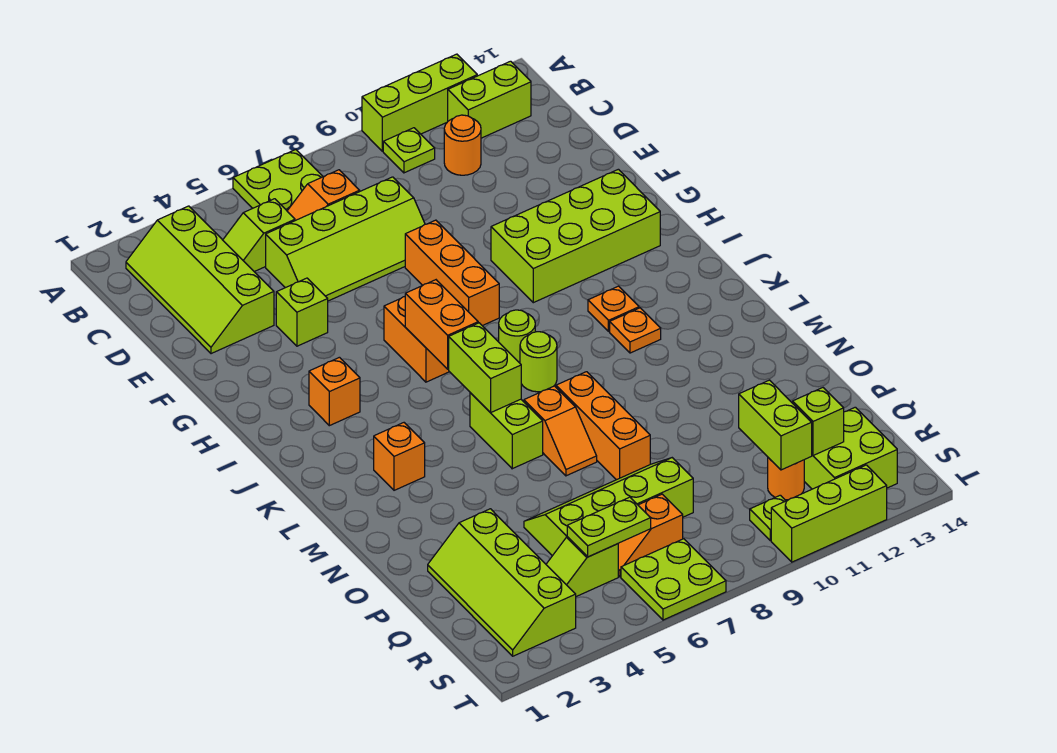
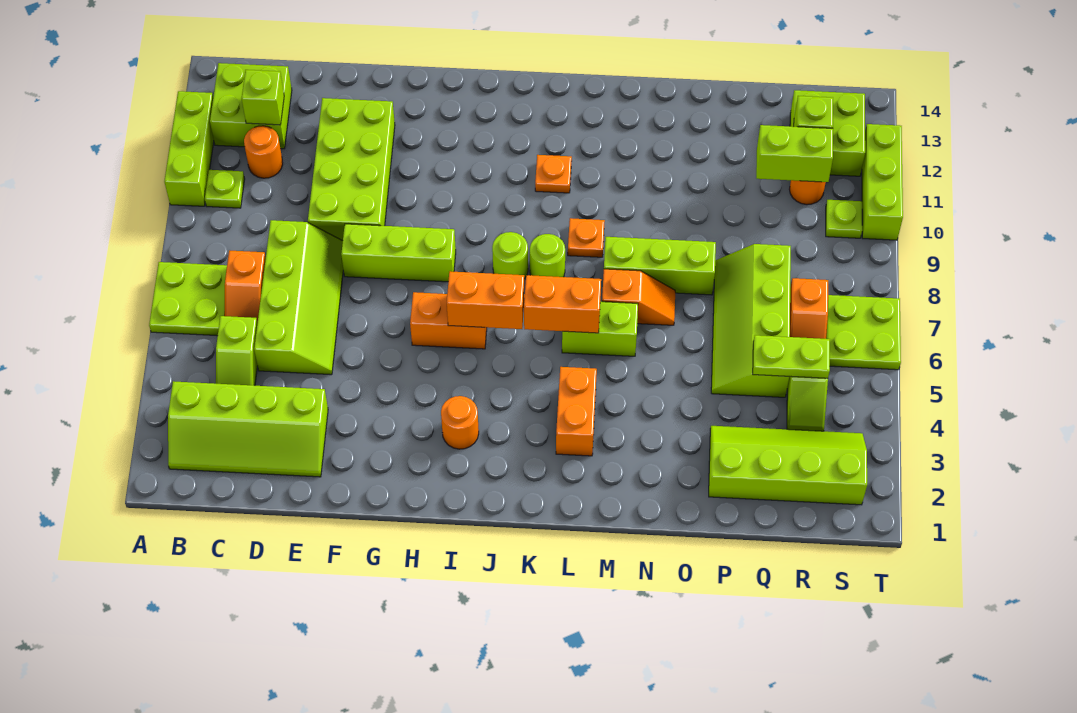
lime 1x2 brick [448,61,531,138] -> lime 2x2 brick [210,63,292,149]
lime 1x1 brick [276,278,328,346] -> lime 1x1 brick moved to [242,70,284,125]
orange 1x3 brick [405,220,499,326] -> lime 1x3 brick [341,224,456,282]
lime 2x4 brick [491,169,660,303] -> lime 2x4 brick moved to [308,98,395,241]
orange 1x1 brick [309,357,360,426] -> orange 1x1 round brick [441,396,479,449]
orange 1x1 plate [588,286,639,331] -> orange 1x1 plate moved to [568,218,605,257]
lime 1x2 brick [449,323,521,413] -> orange 1x2 brick [524,275,601,333]
orange 1x1 brick [374,423,425,490] -> orange 1x2 brick [556,367,597,456]
orange 1x3 brick [556,372,650,480] -> lime 1x3 brick [604,237,716,295]
lime 2x4 slope [428,509,576,656] -> lime 2x4 slope turned to [709,426,867,505]
lime 1x2 plate [567,497,651,557] -> lime 1x2 plate turned to [753,335,830,378]

